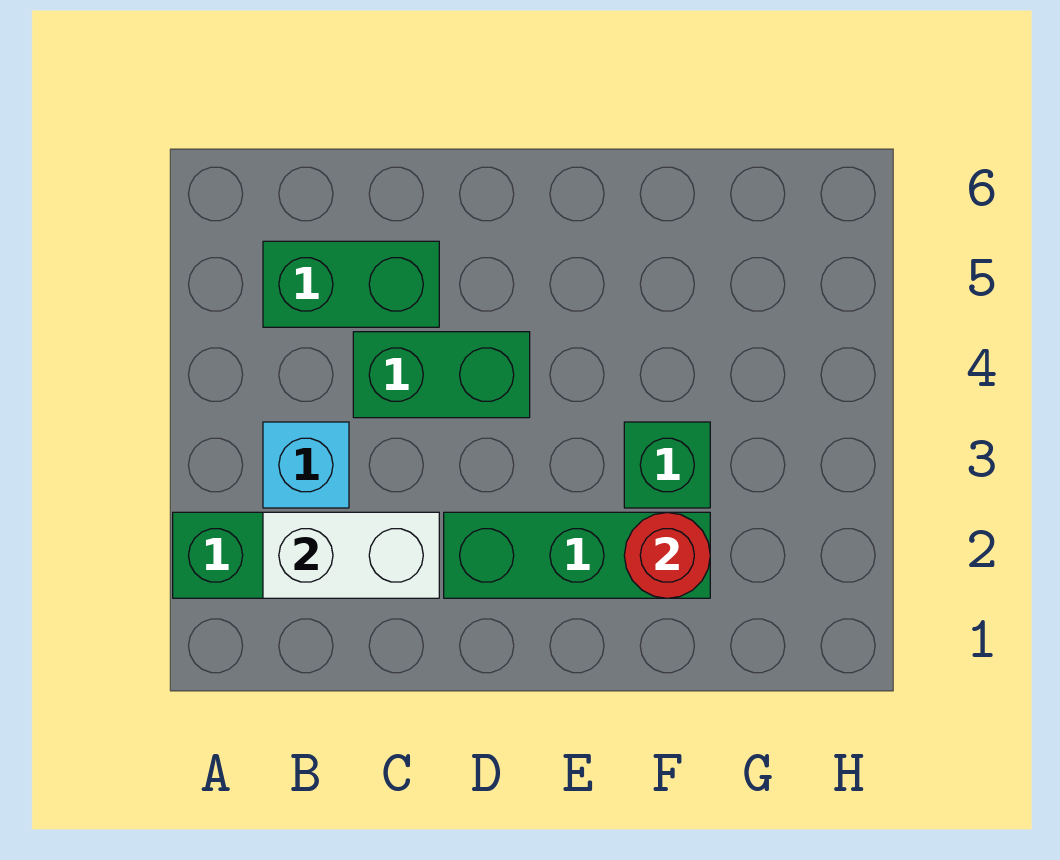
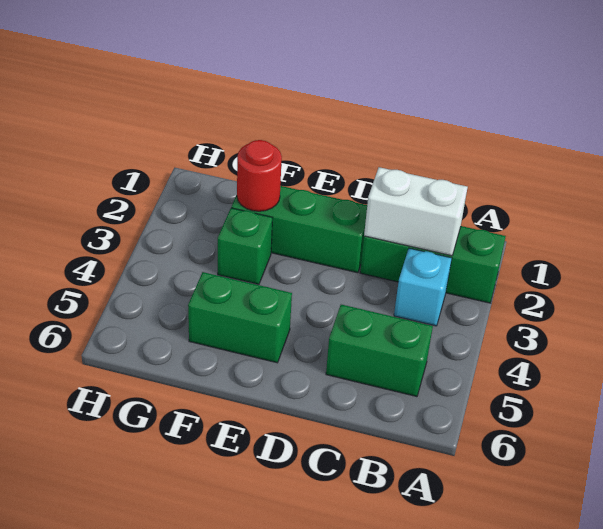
green 1x2 brick [353,332,530,418] -> green 1x2 brick moved to [188,272,292,363]

